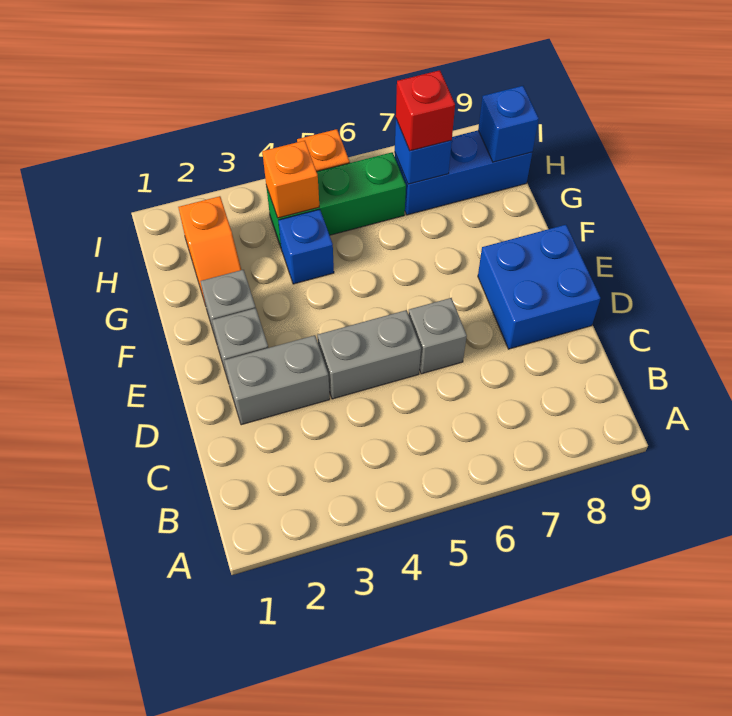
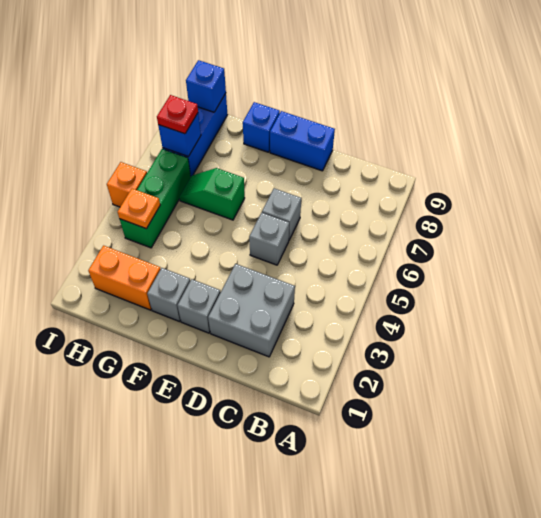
grey 1x2 brick [224,335,330,425] -> grey 2x2 brick [208,264,295,357]
grey 1x2 brick [317,310,421,399] -> grey 1x1 brick [249,213,289,265]
blue 2x2 brick [478,225,601,349] -> blue 1x2 brick [270,111,335,171]
none -> green 1x2 slope [179,168,245,220]
orange 1x2 slope [178,196,241,302] -> orange 1x2 brick [88,246,161,310]
blue 1x1 brick [278,209,334,284] -> blue 1x1 brick moved to [243,102,280,152]
orange 1x1 brick [262,141,319,218] -> orange 1x1 plate [118,189,160,229]
red 1x1 brick [396,70,455,151] -> red 1x1 plate [157,95,198,134]

